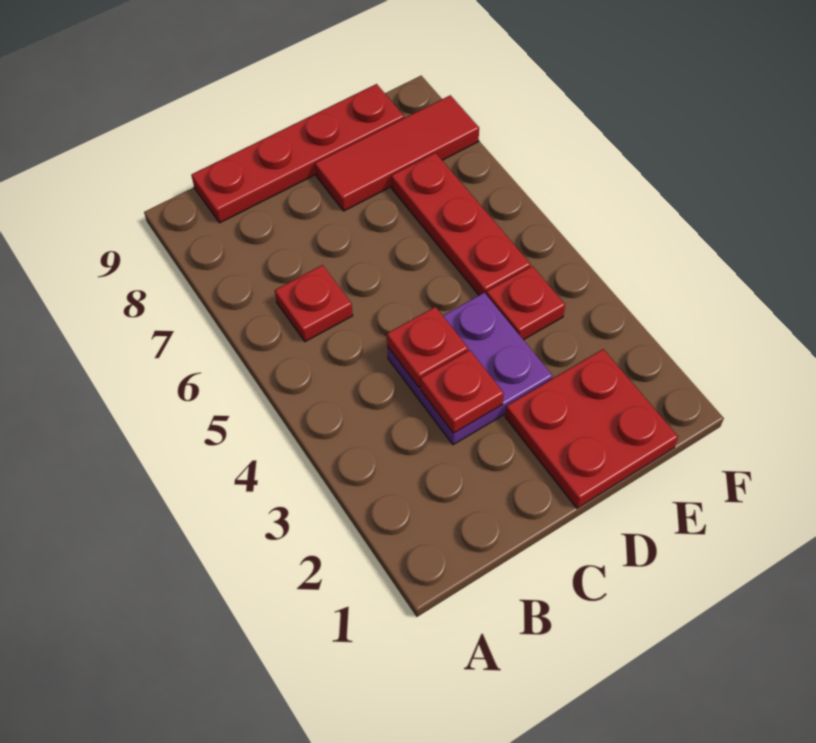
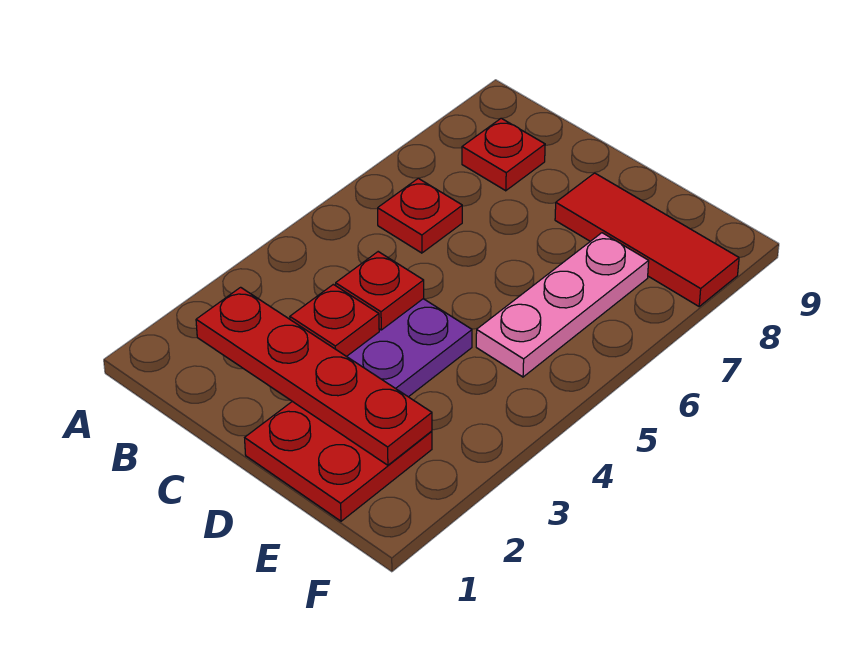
red 1x4 plate [191,84,404,223] -> red 1x4 plate moved to [196,287,432,465]
red 1x1 plate [486,266,565,340] -> red 1x1 plate moved to [462,118,545,191]
red 1x3 plate [391,153,531,295] -> pink 1x3 plate [476,233,649,377]

